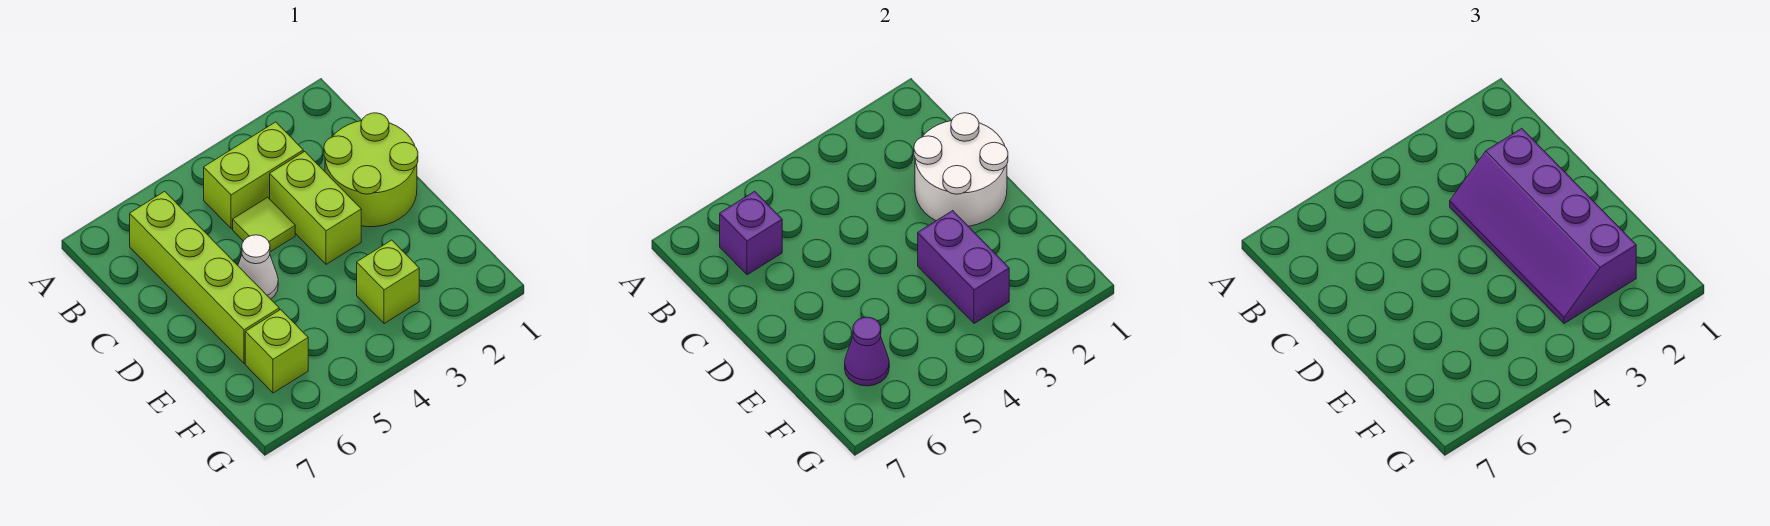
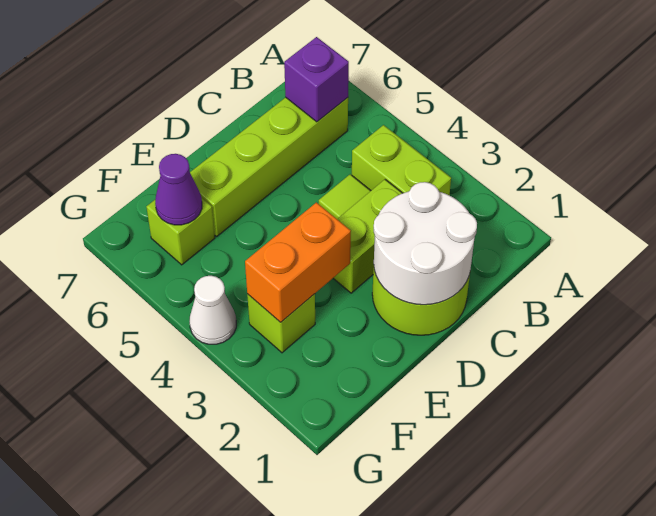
purple 2x4 slope [1450,128,1636,324] -> none
white 1x1 cone [238,235,278,299] -> white 1x1 cone moved to [190,276,236,344]
purple 1x2 brick [918,211,1009,324] -> orange 1x2 brick [245,202,351,322]

